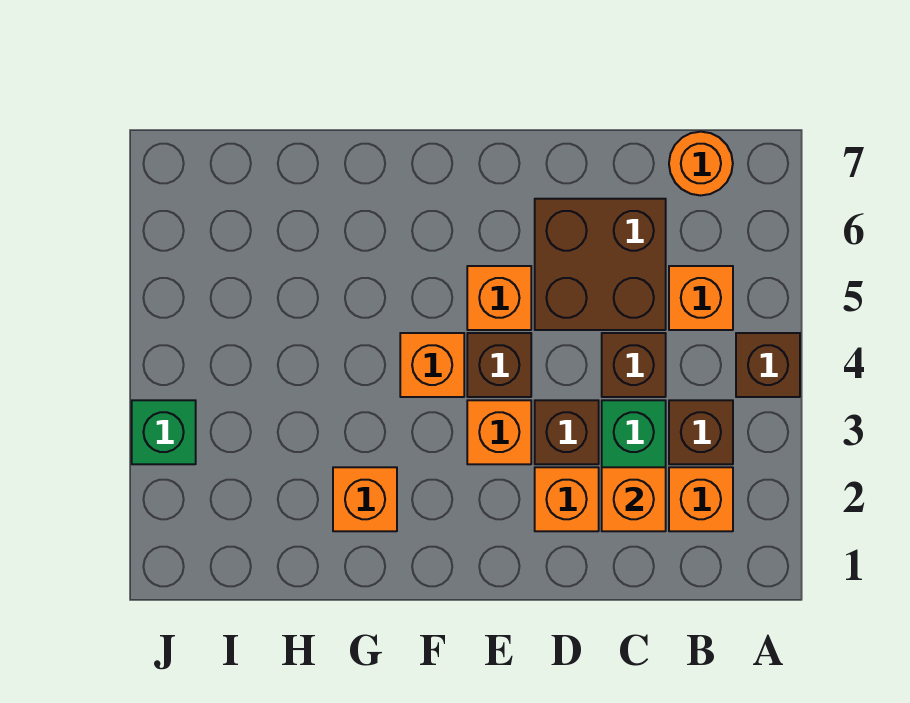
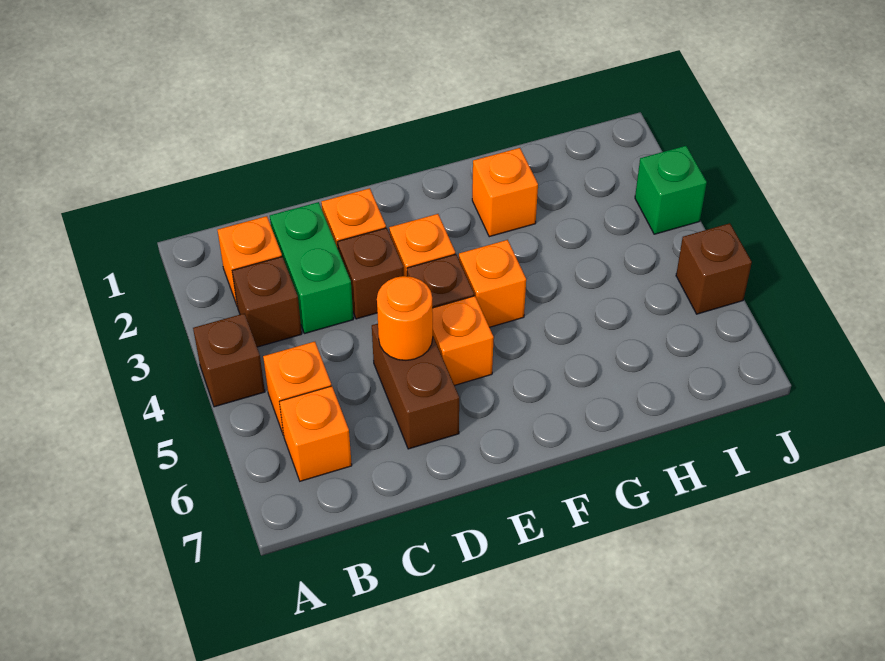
orange 1x1 round brick [669,132,733,195] -> orange 1x1 round brick moved to [377,276,433,360]
orange 1x1 brick [602,467,666,531] -> orange 1x1 brick moved to [279,386,352,481]
brown 1x1 brick [602,333,666,397] -> brown 1x1 brick moved to [676,223,752,314]
brown 2x2 brick [535,199,666,330] -> brown 1x2 brick [372,324,459,449]

